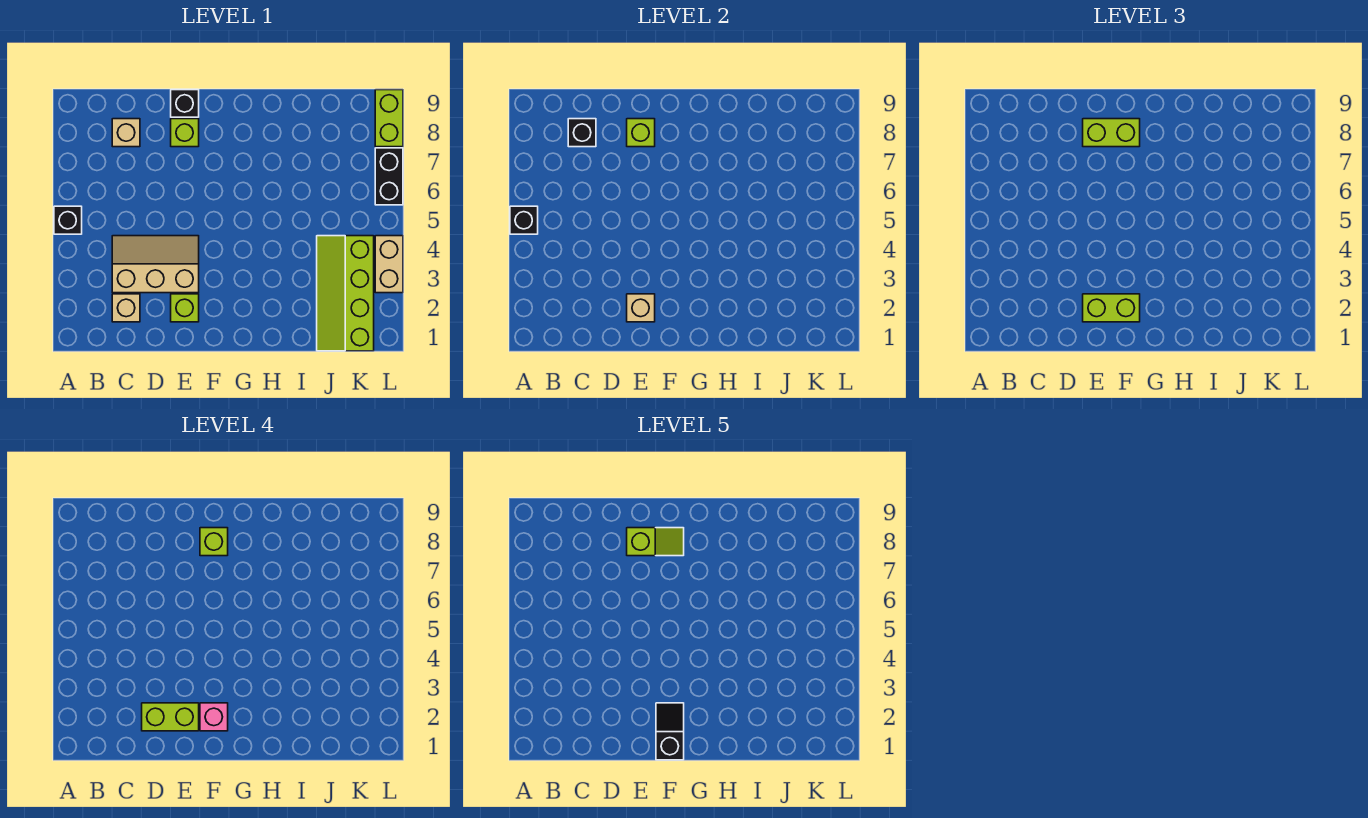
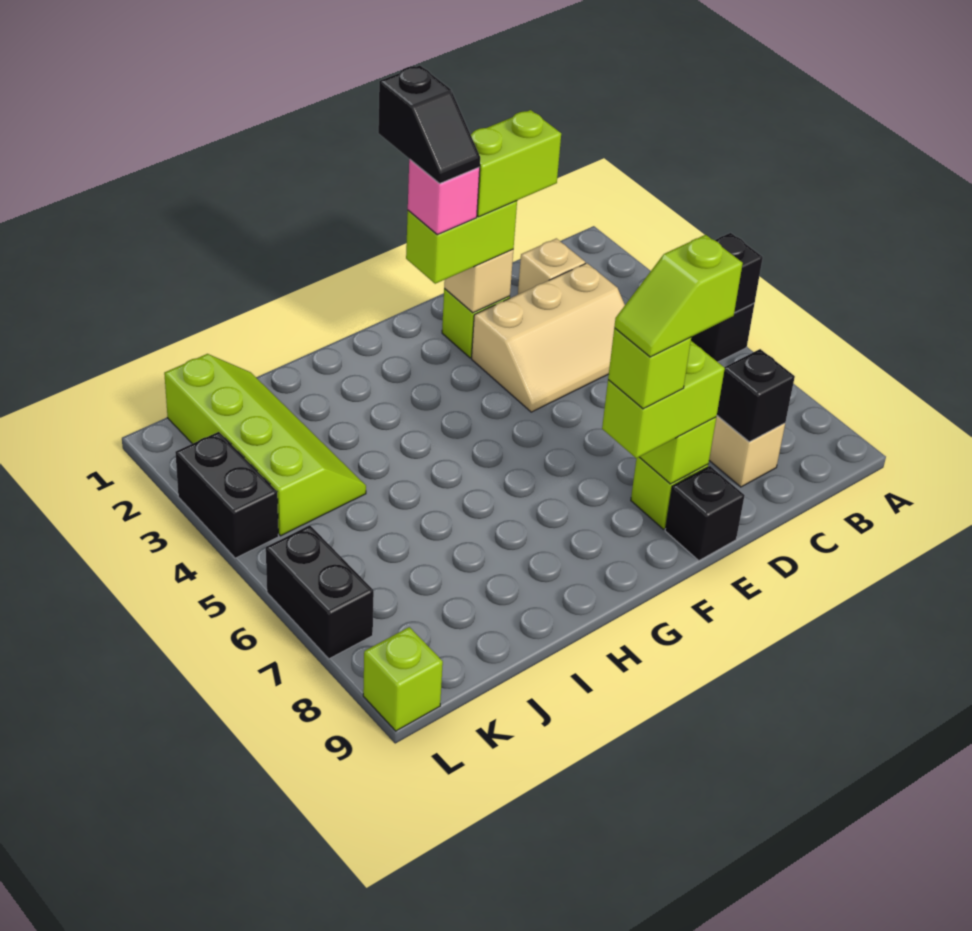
tan 1x2 brick [375,236,403,293] -> black 1x2 brick [175,432,278,558]
lime 1x2 brick [375,90,403,147] -> lime 1x1 brick [363,627,443,731]

